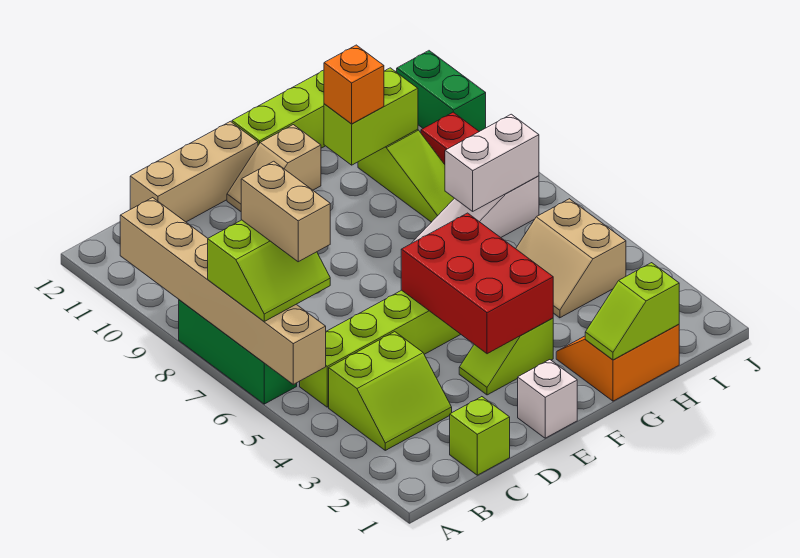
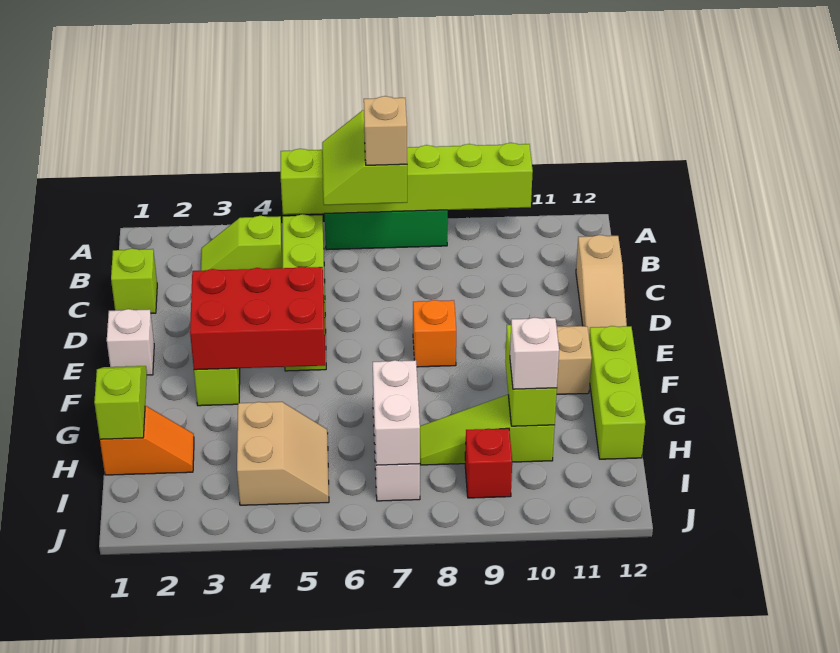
tan 1x6 brick [120,198,326,384] -> lime 1x6 brick [281,143,533,215]
lime 2x2 slope [329,332,452,450] -> lime 1x2 slope [201,216,283,271]
tan 1x2 brick [241,161,330,262] -> tan 1x1 brick [364,96,407,165]
tan 1x3 brick [130,121,258,222] -> tan 1x3 slope [576,235,627,333]
orange 2x2 slope [556,325,679,401] -> orange 1x2 slope [100,406,194,475]
orange 1x1 brick [324,45,384,124] -> orange 1x1 brick moved to [413,300,456,367]
tan 2x2 slope [516,199,626,318] -> tan 2x2 slope turned to [237,402,329,505]
none -> white 1x1 brick [510,318,559,389]
green 1x2 brick [397,51,486,132] -> none

